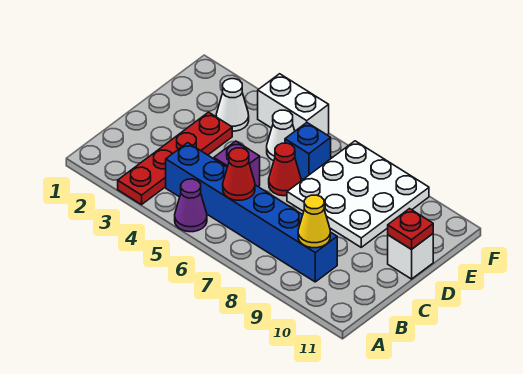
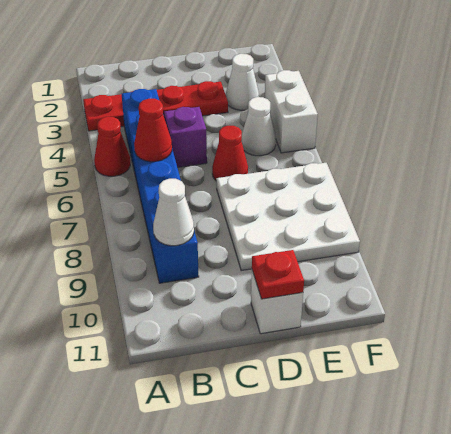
purple 1x1 cone [175,179,207,232] -> red 1x1 cone [94,117,130,176]
yellow 1x1 cone [298,195,330,248] -> white 1x1 cone [153,179,194,246]
blue 1x1 brick [285,123,331,179] -> none

